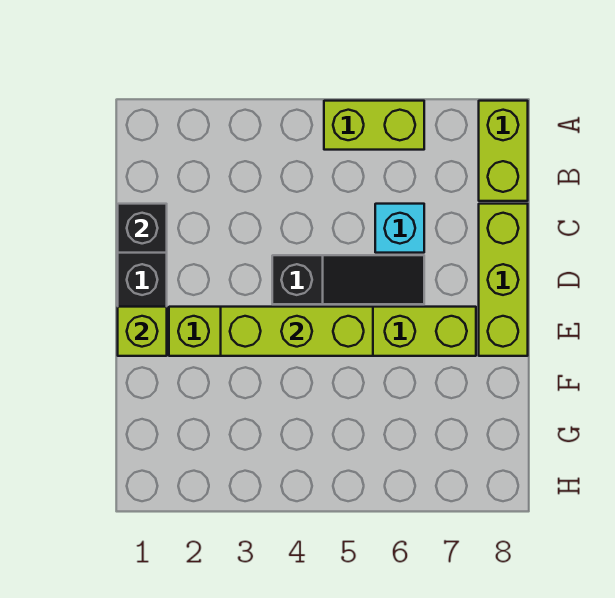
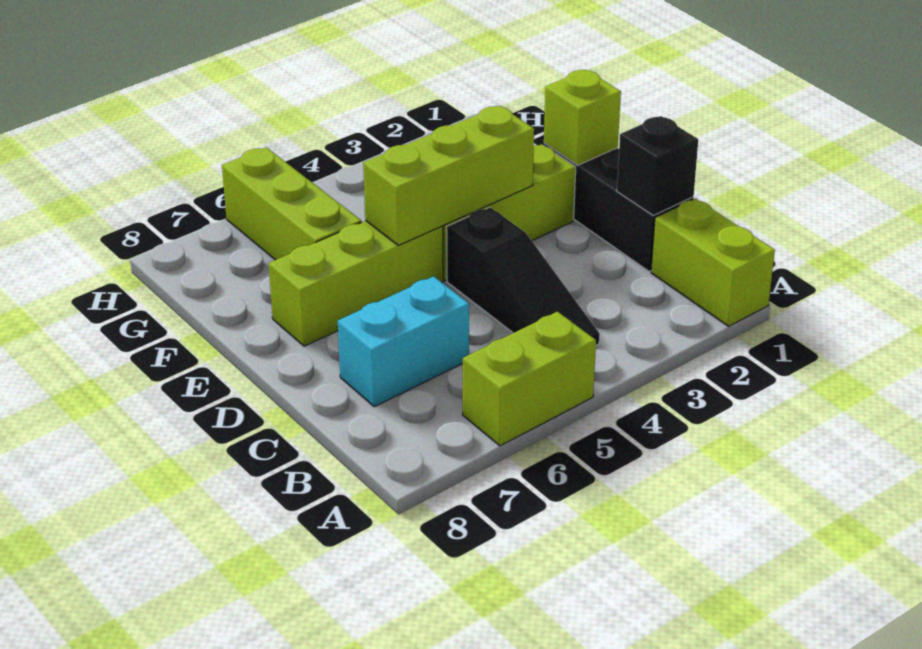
lime 1x2 brick [479,101,528,201] -> lime 1x2 brick moved to [651,199,775,326]
cyan 1x1 brick [375,204,424,253] -> cyan 1x2 brick [338,276,469,407]
lime 1x3 brick [479,204,528,356] -> lime 1x3 brick moved to [222,147,362,260]
black 1x3 slope [272,255,424,304] -> black 1x3 slope turned to [447,207,600,345]

